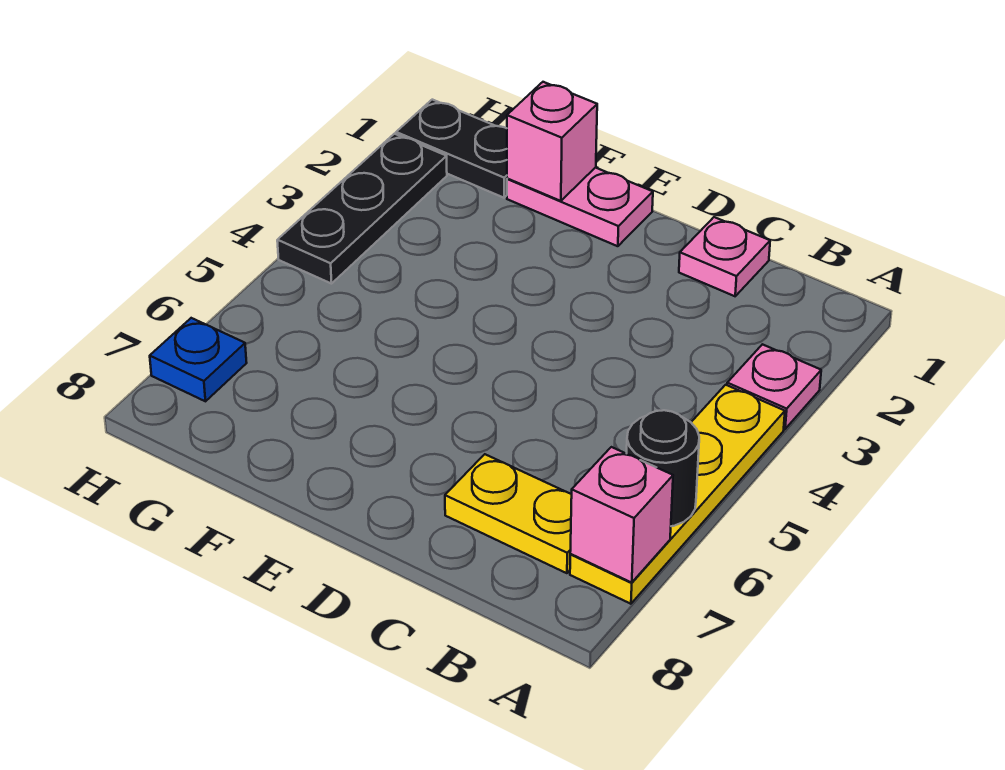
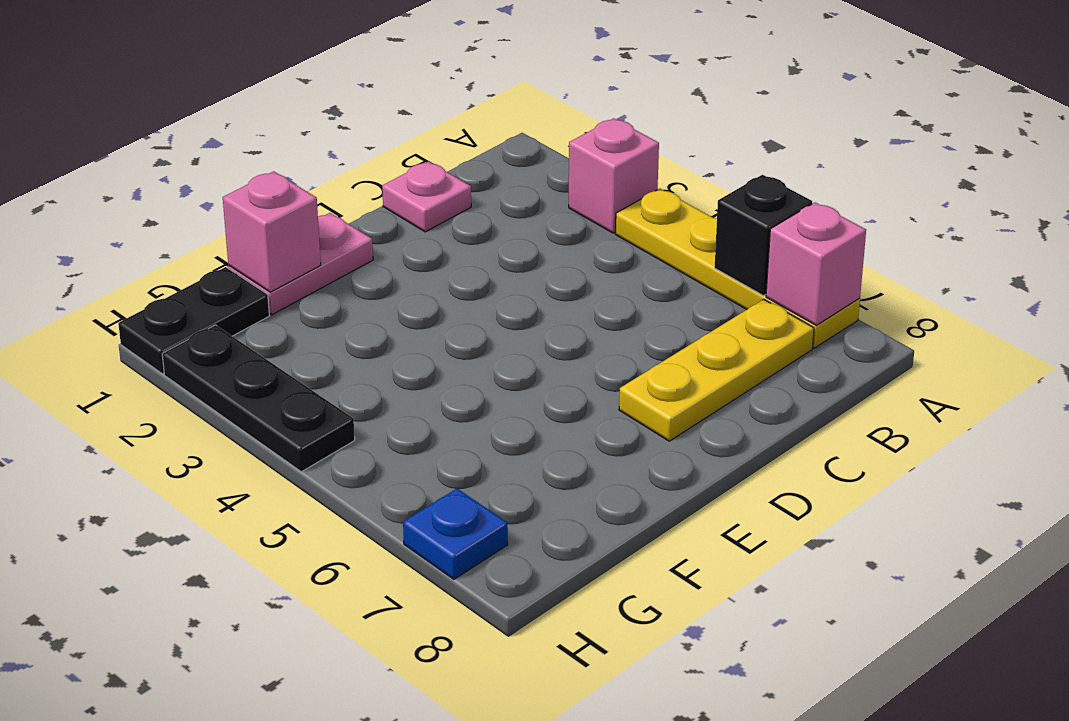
pink 1x1 plate [727,344,821,429] -> pink 1x1 brick [569,118,659,233]
black 1x1 round brick [627,410,699,526] -> black 1x1 brick [715,175,812,296]
yellow 1x2 plate [445,454,572,573] -> yellow 1x3 plate [619,299,814,441]

